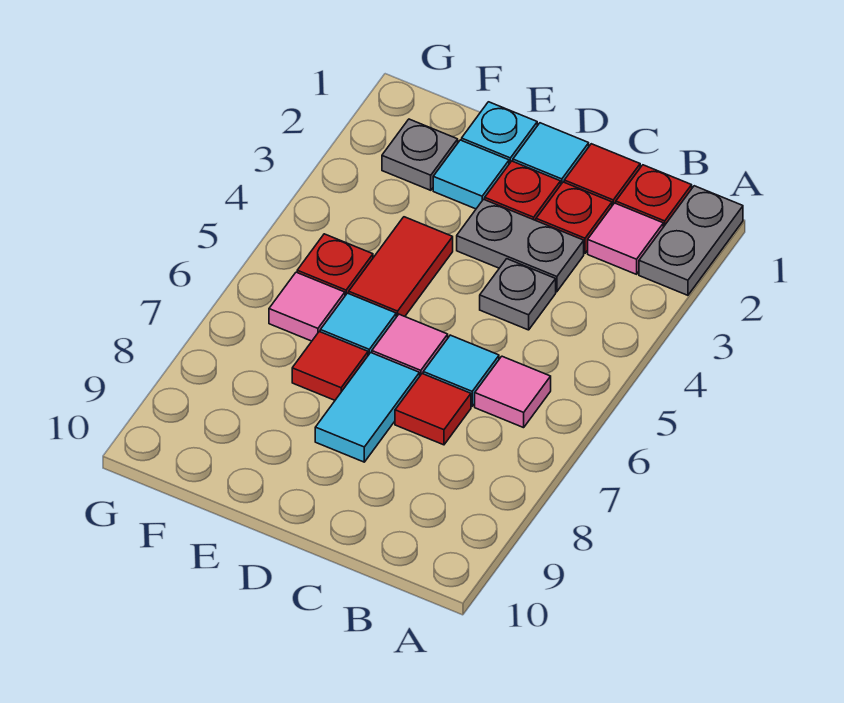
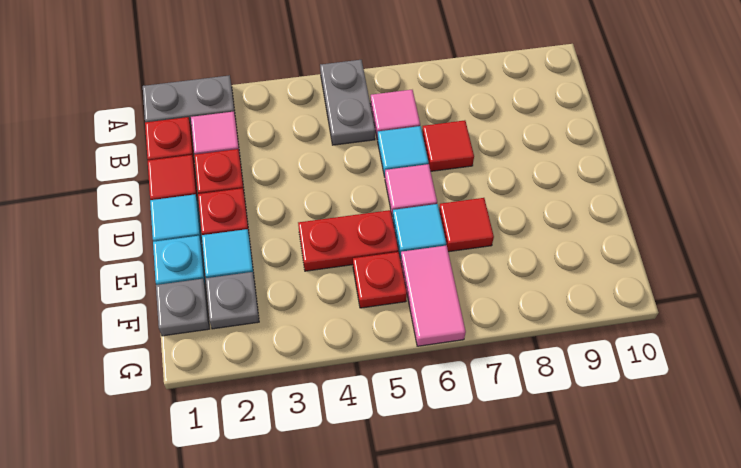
grey 1x2 plate [457,199,584,292] -> grey 1x2 plate moved to [320,60,375,145]
grey 1x1 plate [480,259,556,330] -> grey 1x1 plate moved to [156,279,210,336]
cyan 1x2 tile [315,353,420,462] -> none
red 1x2 tile [349,217,453,317] -> red 1x2 plate [298,210,398,271]
pink 1x1 tile [269,272,345,341] -> pink 1x2 tile [401,245,466,346]

